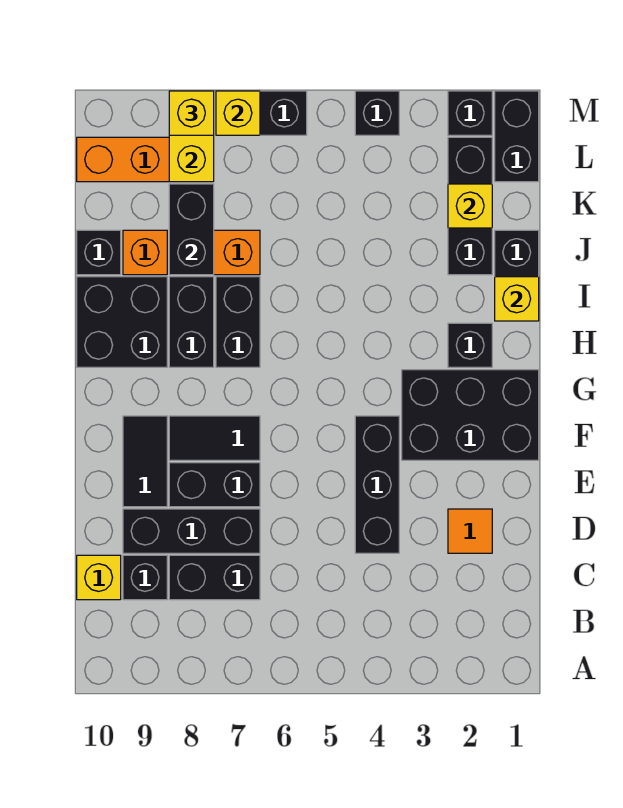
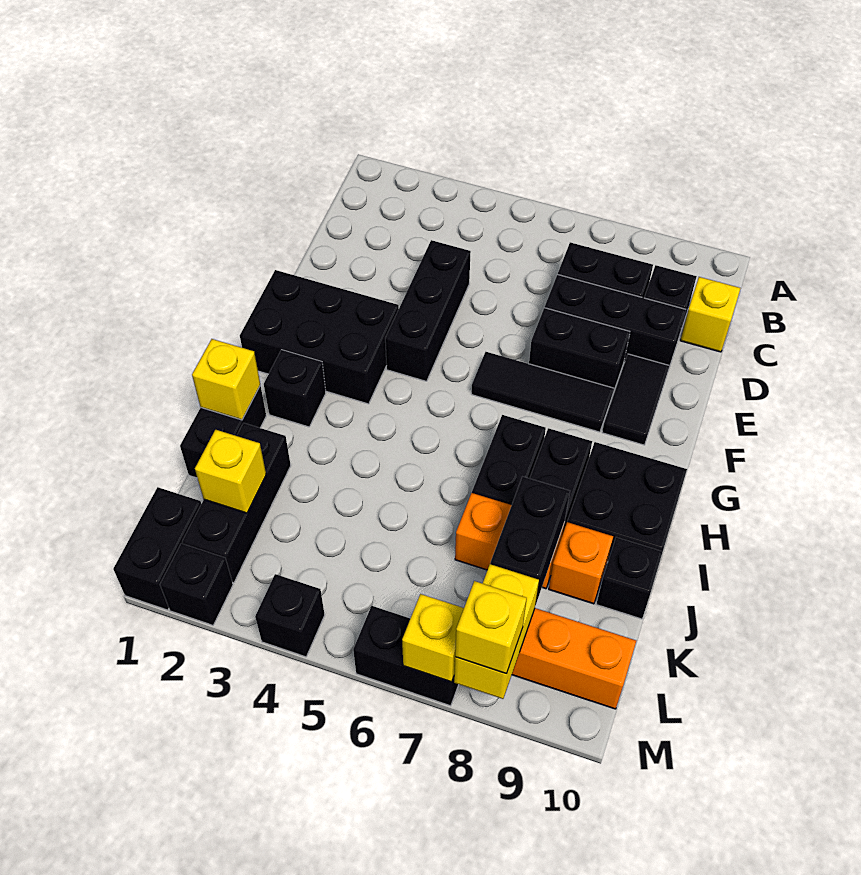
orange 1x1 tile [448,509,492,553] -> none
black 1x2 tile [169,416,260,460] -> black 1x3 tile [471,352,614,432]

